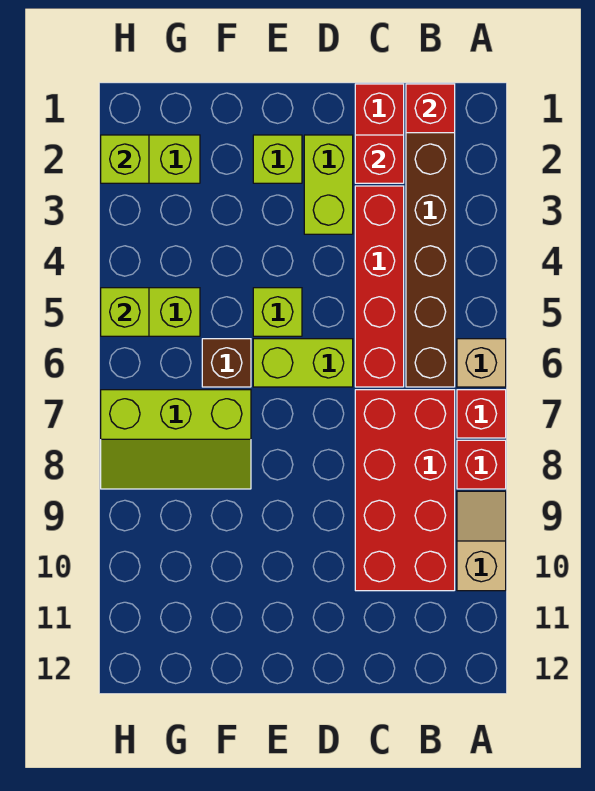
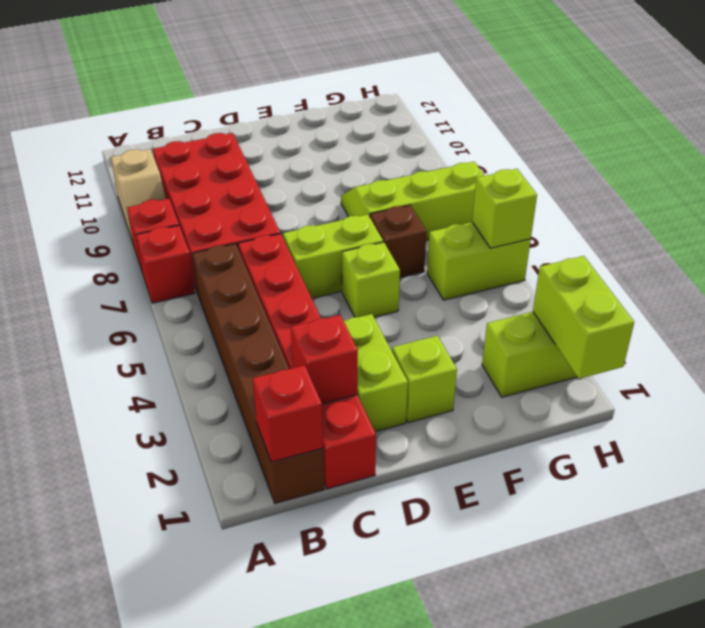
tan 1x1 brick [457,339,506,387] -> none
lime 1x1 brick [101,135,149,183] -> lime 1x2 brick [533,256,634,379]

